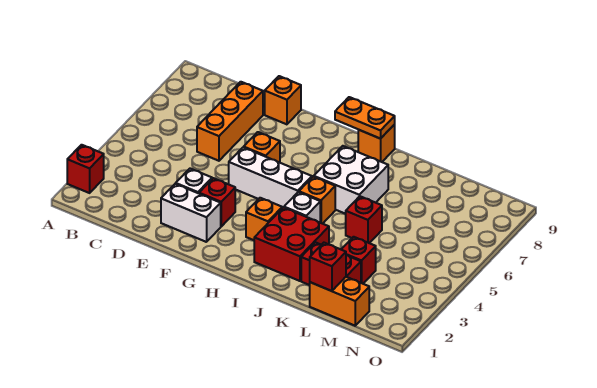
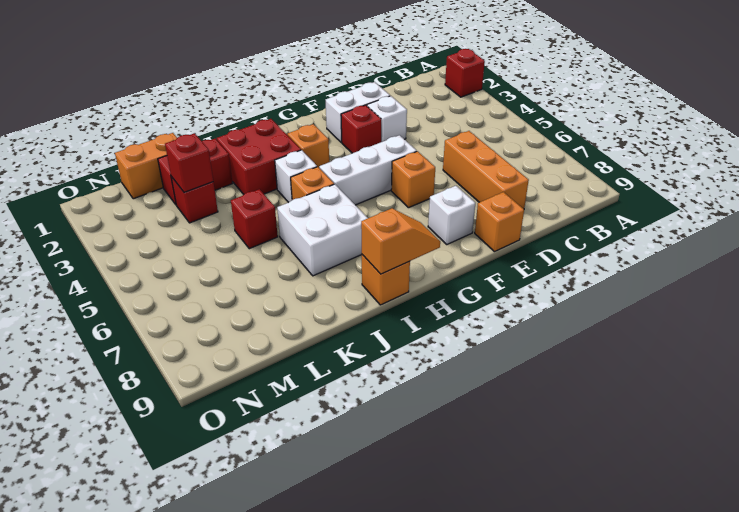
none -> white 1x1 brick [428,186,475,244]
orange 1x2 plate [335,97,395,139] -> orange 1x2 slope [361,208,440,274]
red 1x1 brick [310,243,346,291] -> red 1x1 brick moved to [165,133,213,193]

